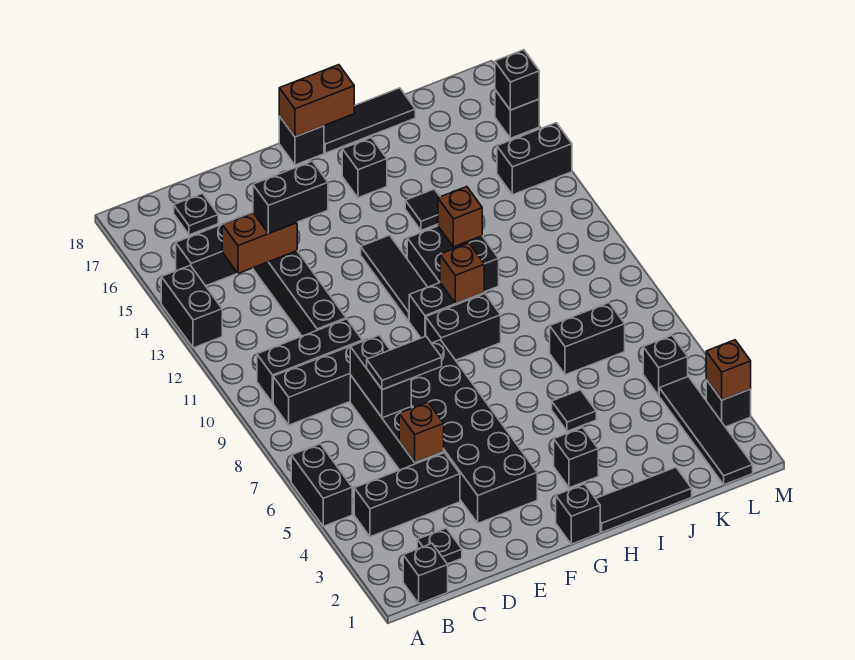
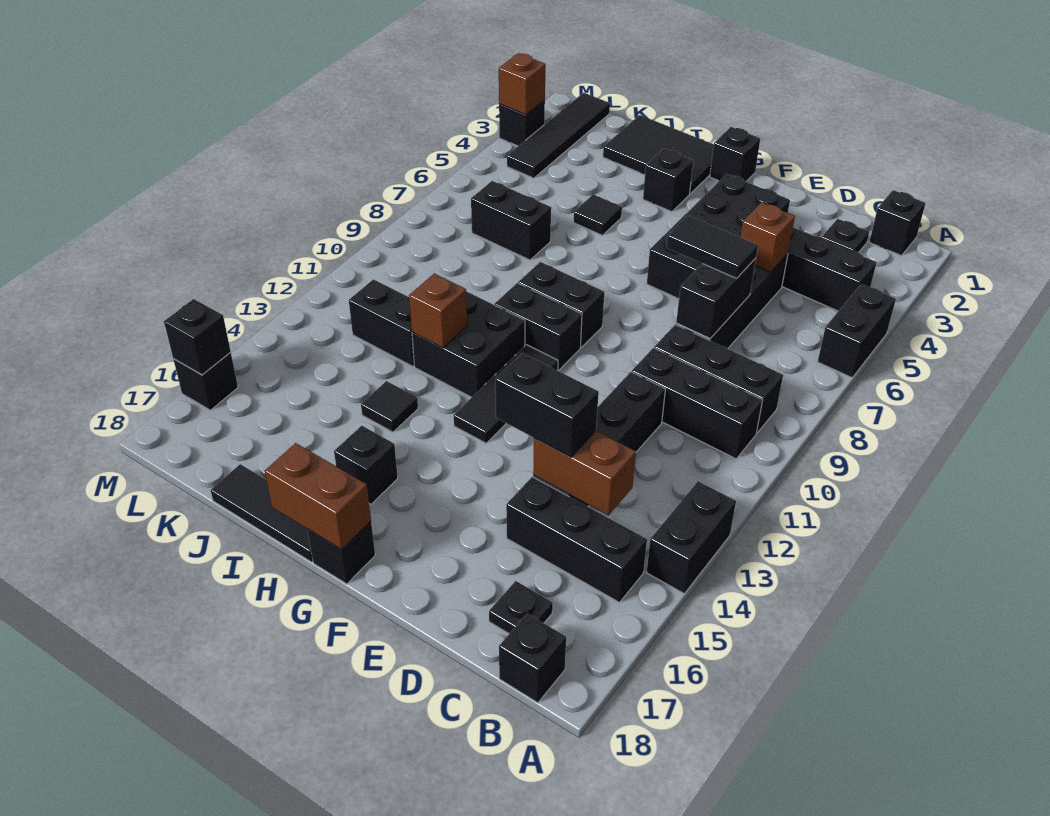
black 2x6 brick [411,340,537,523] -> black 2x4 brick [647,174,790,299]
black 1x3 tile [596,467,692,532] -> black 2x3 tile [603,115,714,194]
brown 1x1 brick [440,243,484,303] -> none
black 1x1 brick [643,335,688,395] -> black 1x1 brick moved to [499,614,566,703]
black 1x2 brick [497,123,572,195] -> black 1x2 brick moved to [349,279,414,366]

